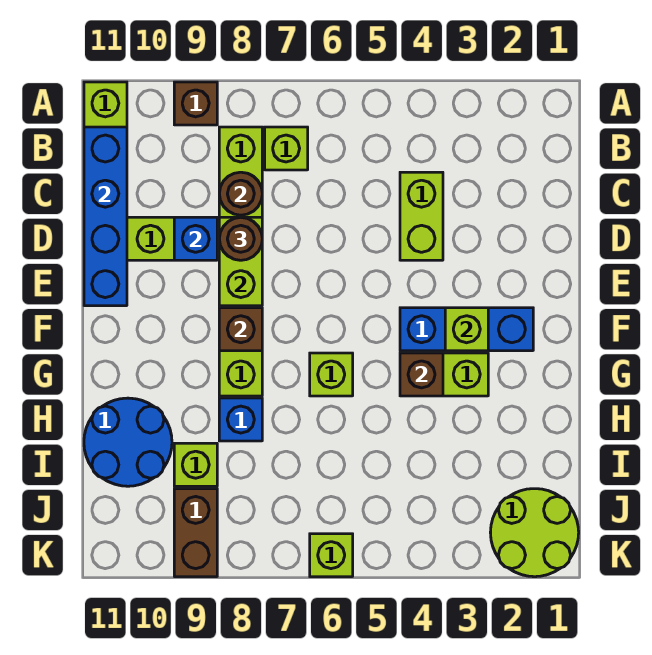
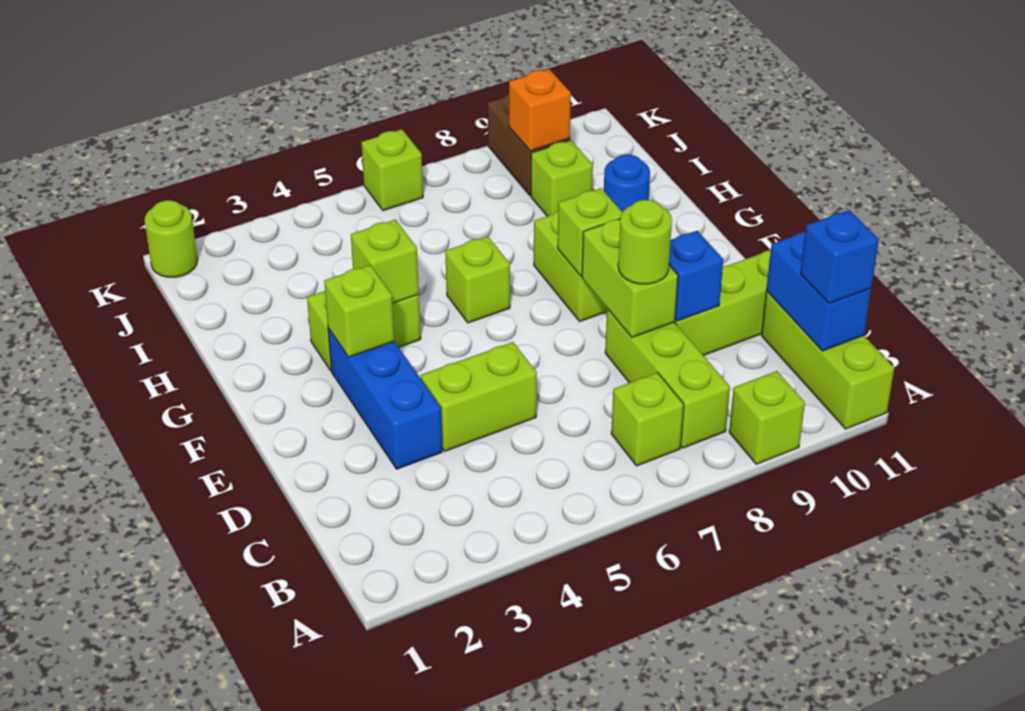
brown 1x1 brick [174,82,217,125] -> lime 1x1 brick [729,371,805,464]
blue 1x4 brick [84,127,127,306] -> blue 1x2 brick [766,232,871,351]
lime 1x2 brick [400,172,443,260] -> lime 1x2 brick turned to [421,342,537,451]
brown 1x1 round brick [219,172,262,215] -> none
brown 1x1 round brick [219,217,262,260] -> lime 1x1 round brick [618,200,672,284]
blue 1x3 brick [400,308,533,351] -> blue 1x3 brick turned to [328,328,442,469]
brown 1x1 brick [219,308,262,351] -> lime 1x1 brick [558,188,622,276]
brown 1x1 brick [400,353,443,396] -> lime 1x1 brick [351,220,419,303]
blue 1x1 brick [219,398,262,441] -> blue 1x1 brick moved to [800,210,879,304]
blue 2x2 round brick [84,398,172,486] -> blue 1x1 round brick [604,154,650,212]
lime 2x2 round brick [490,489,579,577] -> lime 1x1 round brick [144,200,198,277]
none -> orange 1x1 brick [509,69,571,151]

